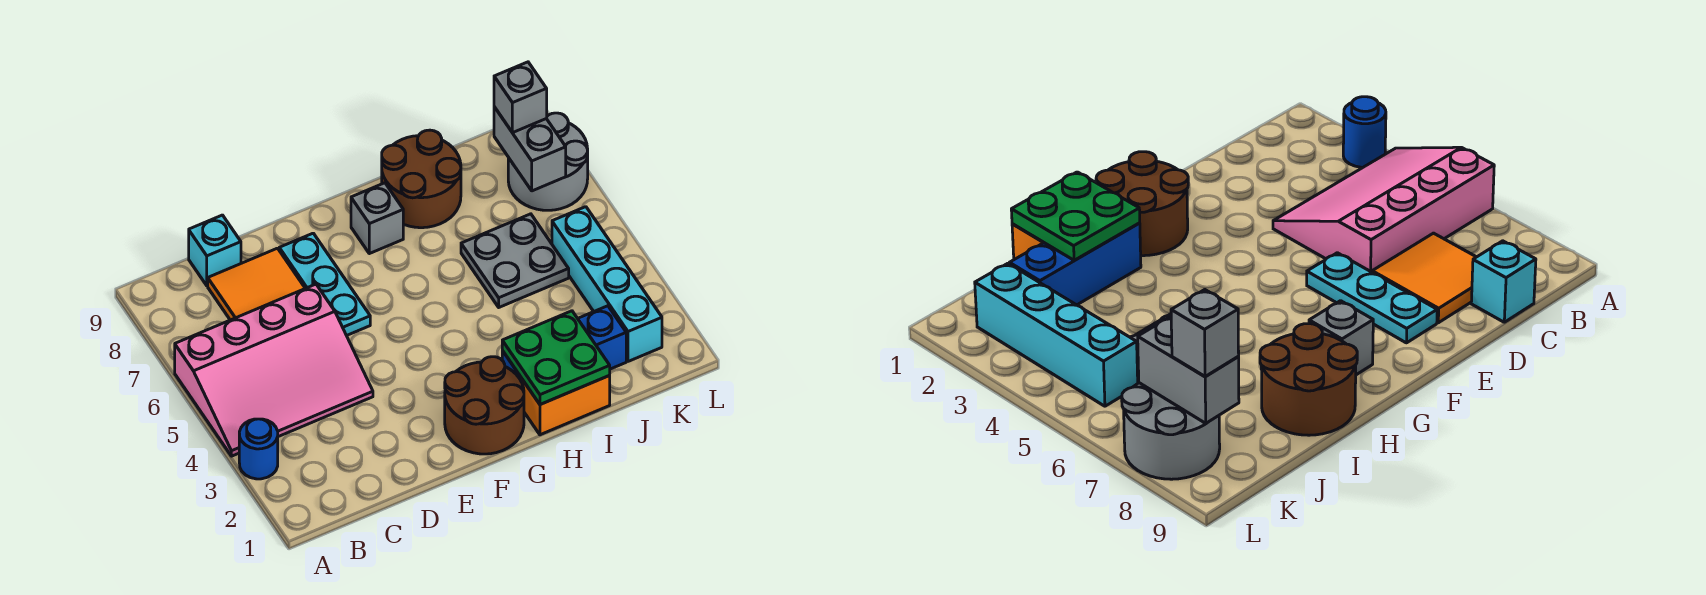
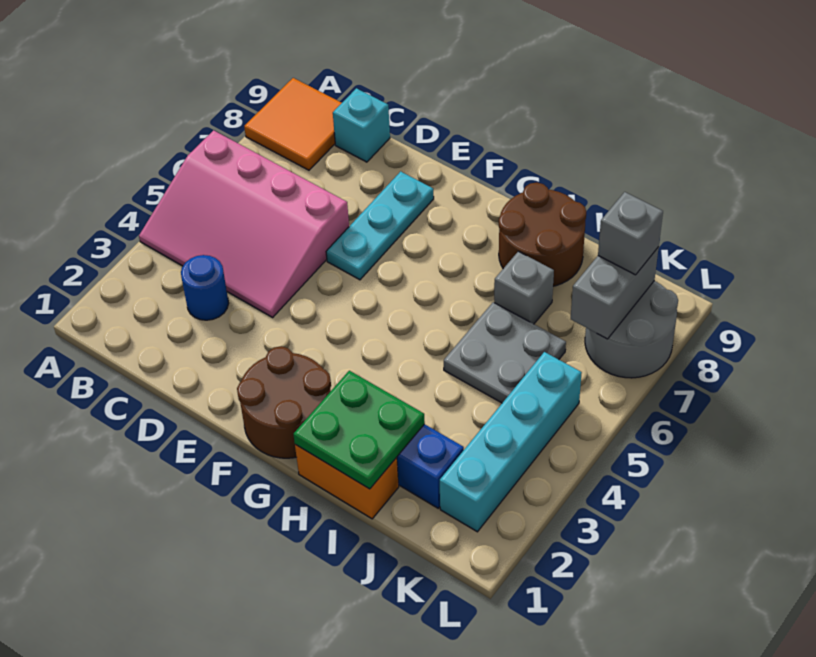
blue 1x1 round brick [239,419,278,479] -> blue 1x1 round brick moved to [181,255,229,320]
orange 2x2 tile [208,248,305,320] -> orange 2x2 tile moved to [244,78,341,170]
grey 1x1 brick [351,183,403,254] -> grey 1x1 brick moved to [494,251,554,324]

